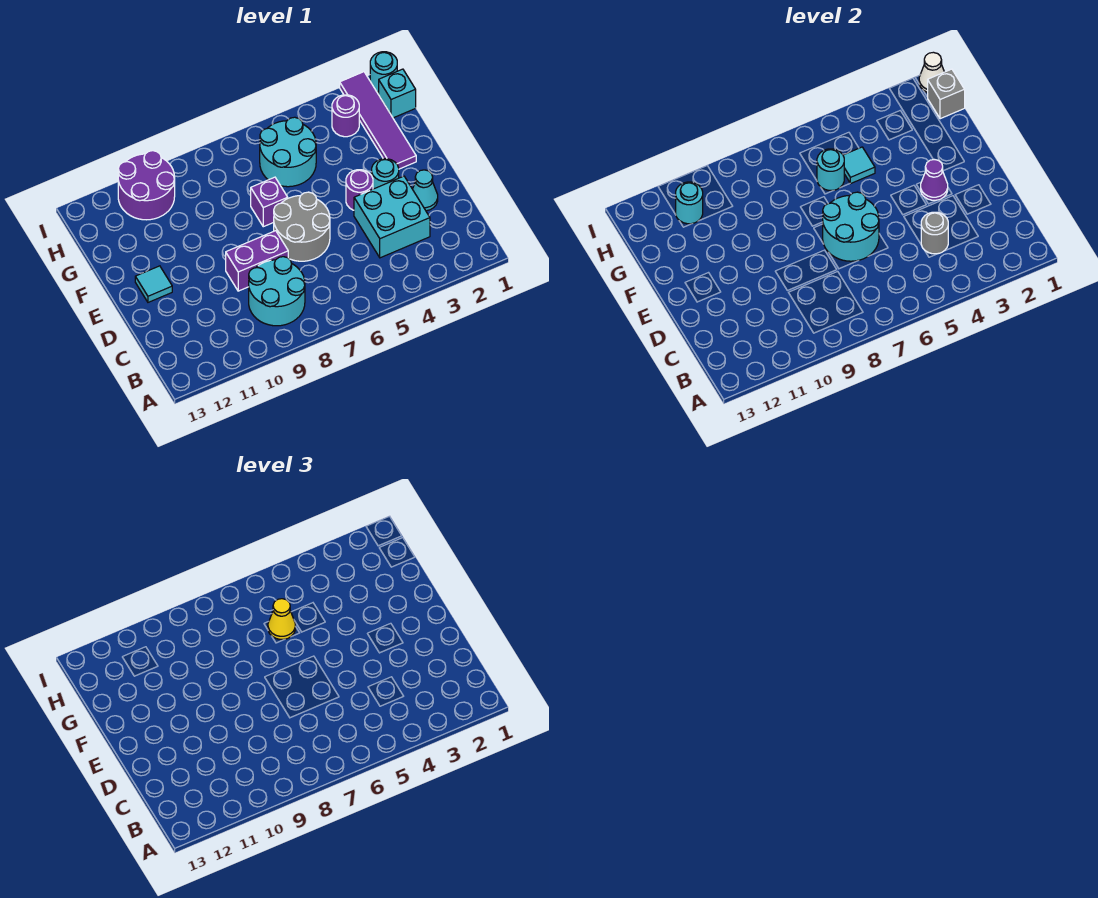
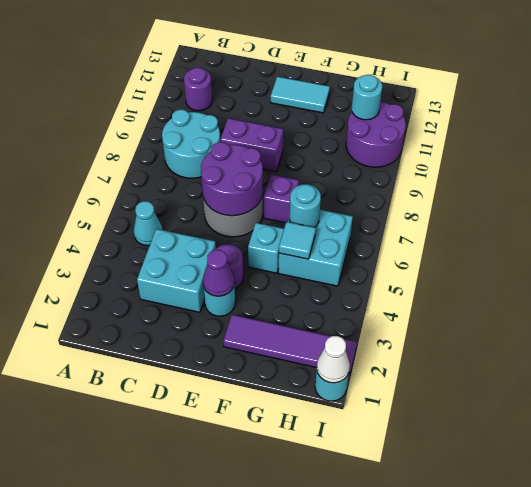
grey 1x1 round brick [921,212,948,254] -> none
cyan 1x1 cone [413,170,438,211] -> cyan 1x1 cone moved to [134,201,163,246]
cyan 2x2 round brick [823,192,879,261] -> purple 2x2 round brick [201,142,263,216]
purple 1x2 brick [226,231,288,291] -> purple 1x2 brick turned to [220,118,283,172]
cyan 1x1 tile [135,266,172,302] -> cyan 1x2 tile [271,77,330,113]
cyan 2x2 round brick [260,117,316,187] -> cyan 2x2 brick [279,210,353,286]
yellow 1x1 cone [268,599,295,639] -> none
cyan 1x1 brick [379,69,416,118] -> cyan 1x1 brick moved to [248,223,284,273]
grey 1x1 brick [928,69,965,119] -> none
purple 1x1 round brick [332,95,359,137] -> purple 1x1 round brick moved to [184,68,212,111]

